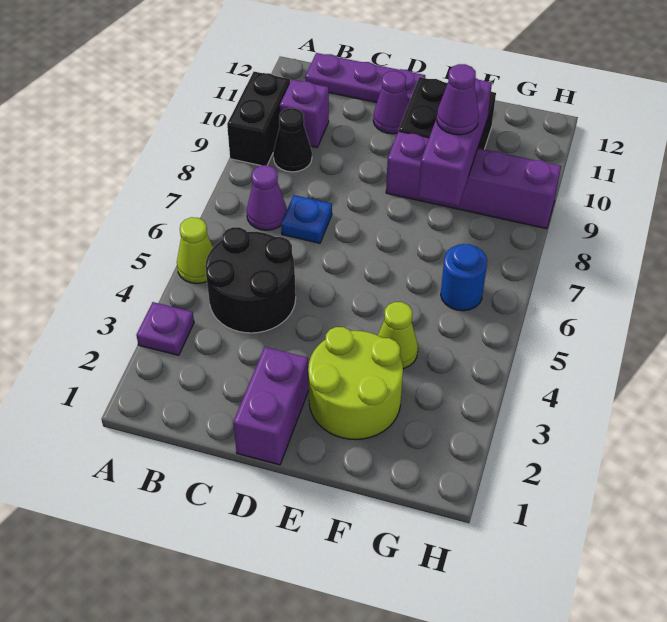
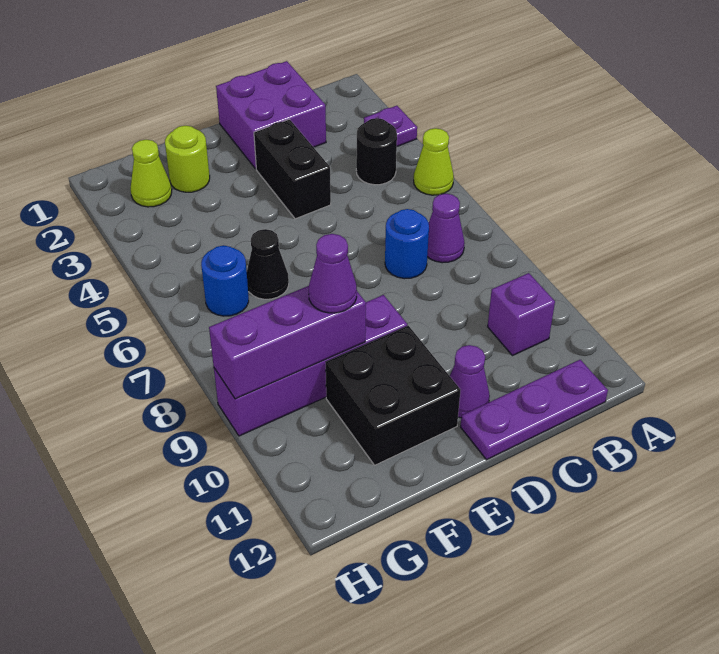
black 1x2 brick [227,72,290,166] -> black 1x2 brick moved to [254,119,331,219]
black 2x2 round brick [205,227,296,333] -> black 1x1 round brick [356,118,397,185]
black 1x1 cone [273,108,312,172] -> black 1x1 cone moved to [247,229,289,299]
blue 1x1 plate [281,195,332,243] -> blue 1x1 round brick [385,209,429,279]
purple 1x2 brick [233,347,309,465] -> purple 2x2 brick [216,61,326,169]
lime 2x2 round brick [308,327,403,440] -> lime 1x1 round brick [165,126,210,192]
lime 1x1 cone [378,302,418,369] -> lime 1x1 cone moved to [130,140,172,207]
purple 1x3 brick [418,78,492,206] -> purple 1x3 brick turned to [209,286,366,399]

